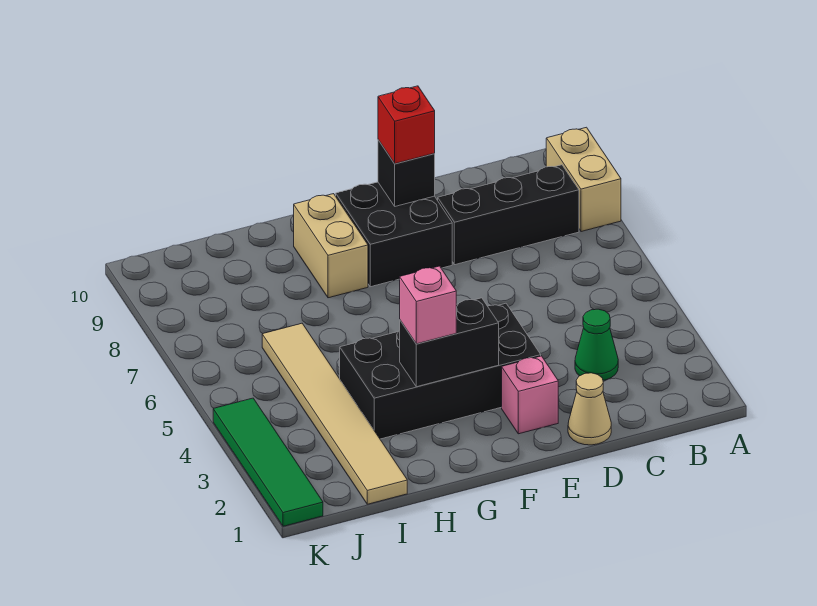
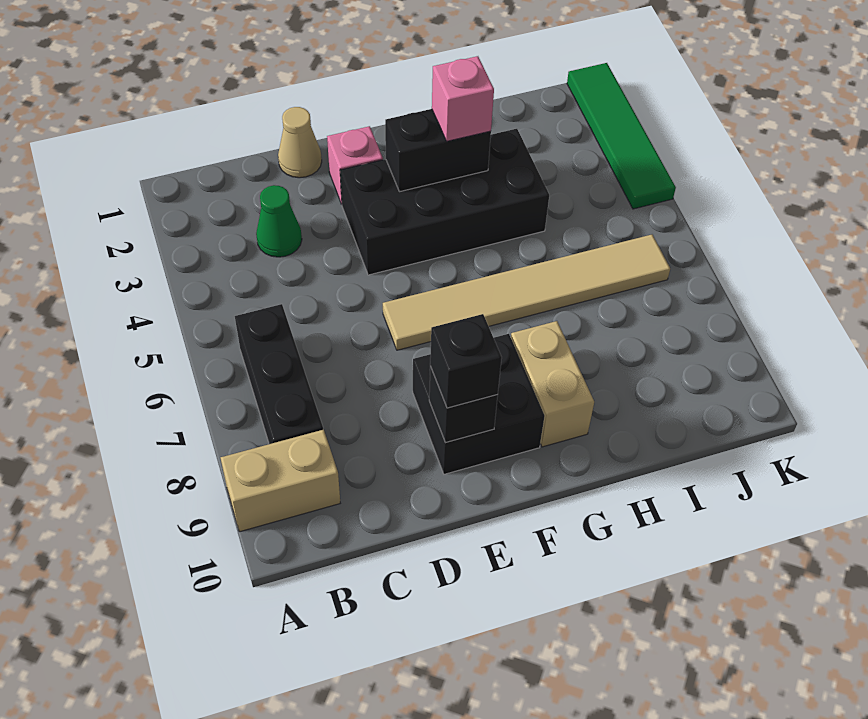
tan 1x2 brick [546,127,621,232] -> tan 1x2 brick turned to [221,430,340,532]
black 1x3 brick [438,165,579,265] -> black 1x3 brick turned to [235,304,323,444]
red 1x1 brick [378,86,435,164] -> black 1x1 brick [430,314,502,408]
tan 1x6 tile [262,323,407,504] -> tan 1x6 tile turned to [383,235,670,350]

